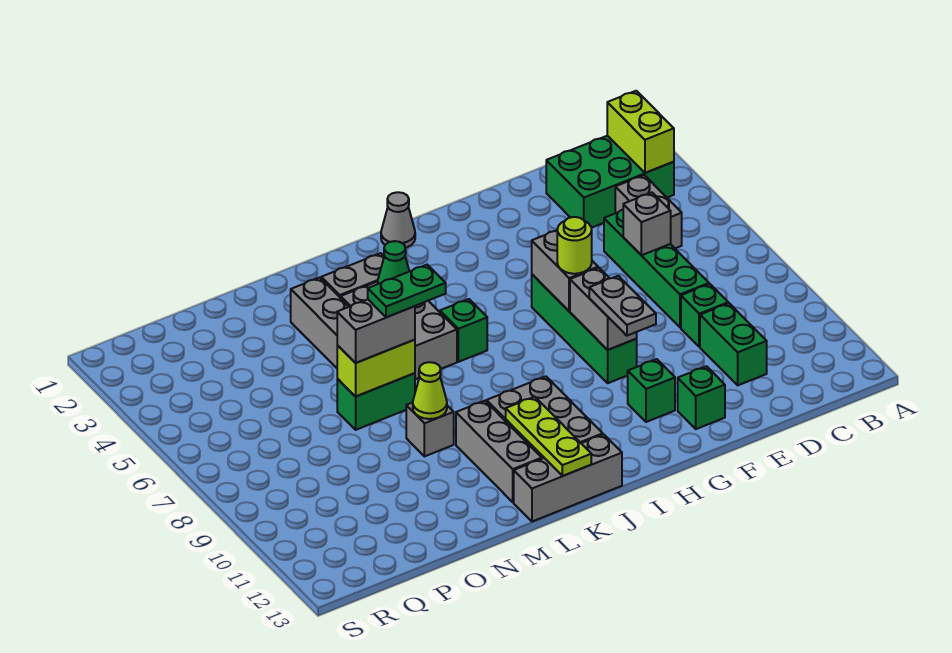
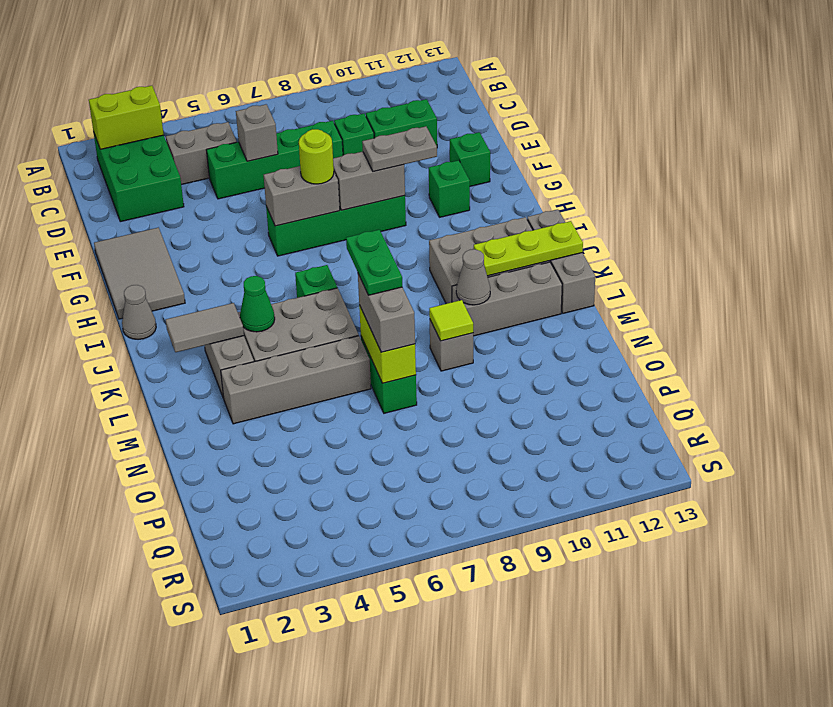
none -> grey 2x3 tile [94,228,185,319]
none -> grey 1x2 tile [166,303,244,352]
none -> grey 1x1 cone [456,249,490,305]
lime 1x1 cone [413,362,447,419] -> lime 1x1 tile [429,300,473,341]

